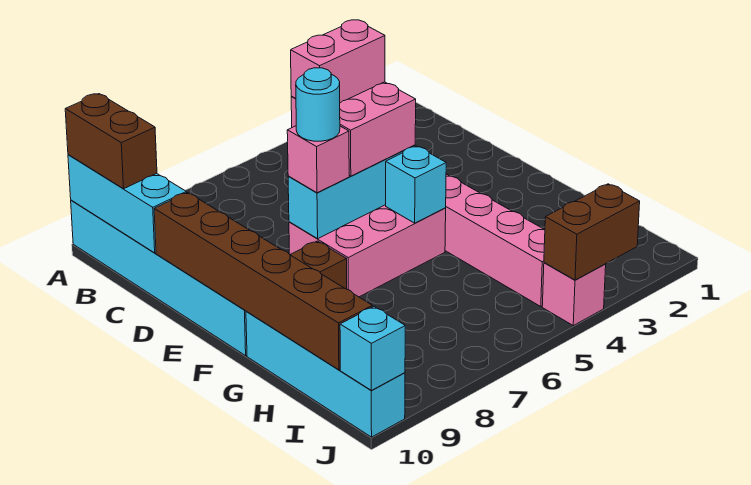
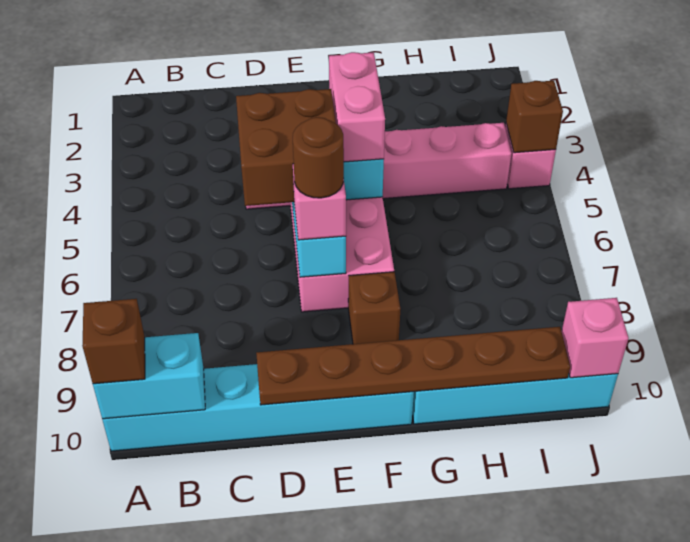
cyan 1x3 brick [68,155,186,253] -> cyan 1x2 brick [93,333,205,419]
brown 1x2 brick [65,94,157,189] -> brown 1x1 brick [82,299,145,384]
pink 2x2 brick [291,82,416,176] -> brown 2x2 brick [236,89,336,206]
pink 1x2 brick [291,20,385,103] -> pink 1x2 brick moved to [329,52,385,162]
brown 1x6 brick [154,192,372,370] -> brown 1x6 plate [256,327,570,405]
cyan 1x1 round brick [296,68,340,141] -> brown 1x1 round brick [293,117,344,198]
brown 1x2 brick [544,184,640,280] -> brown 1x1 brick [506,81,563,153]
cyan 1x1 brick [340,307,405,390] -> pink 1x1 brick [561,298,629,378]

